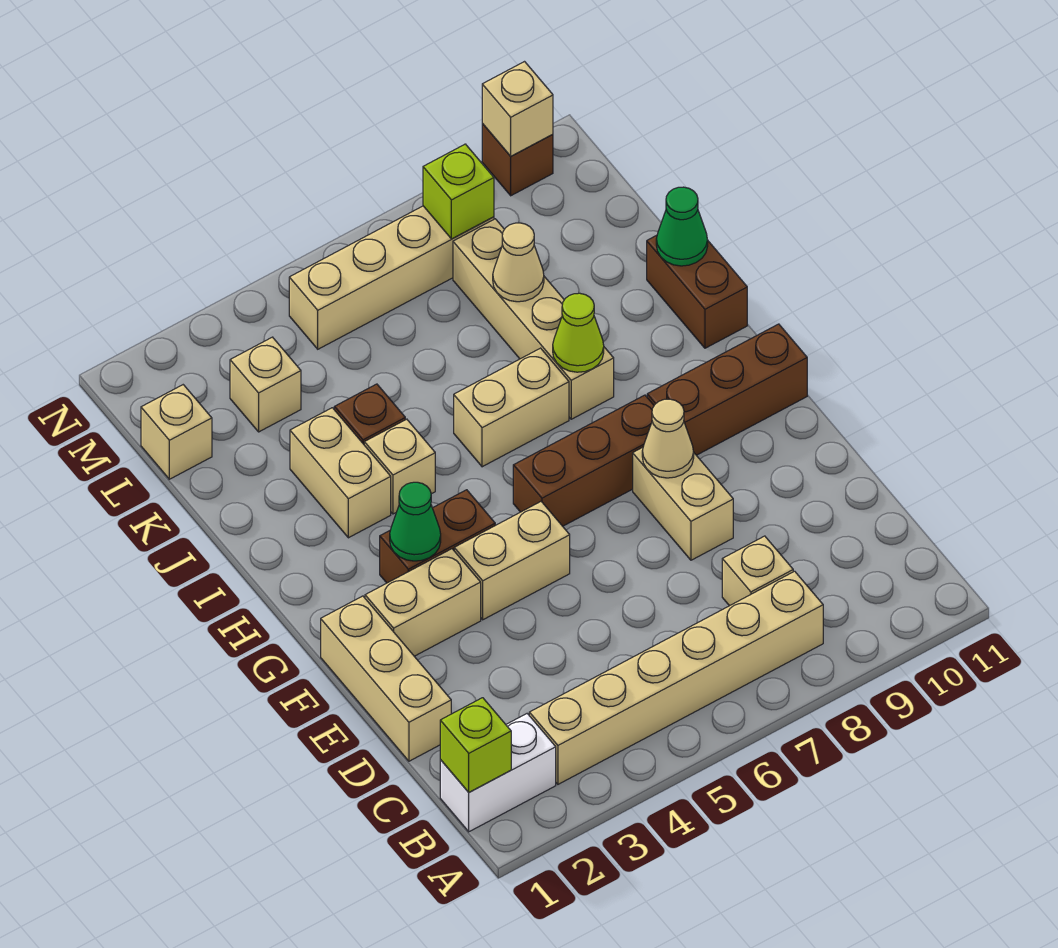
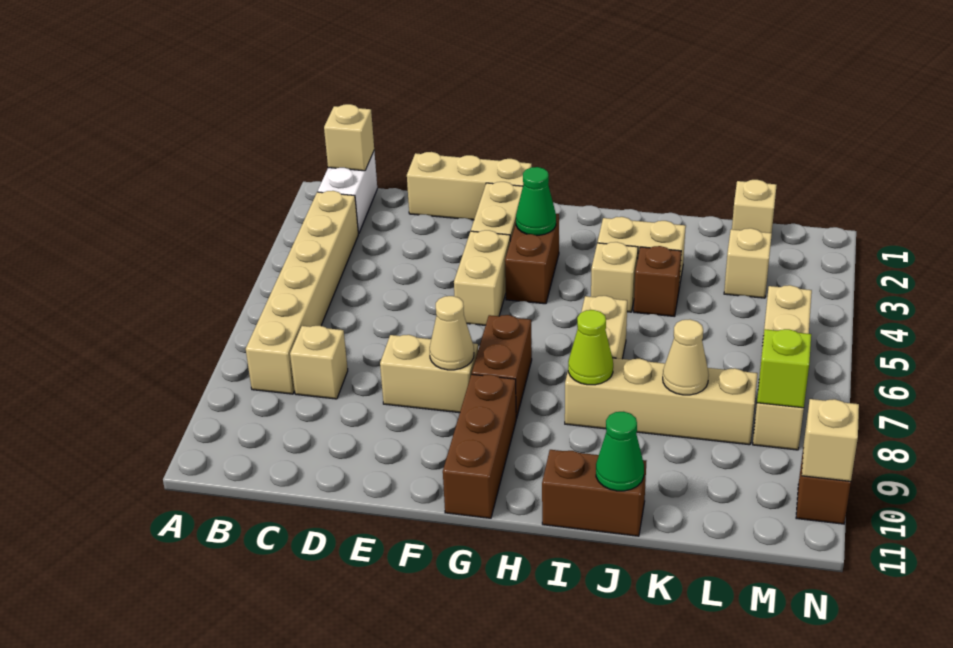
lime 1x1 brick [440,698,511,792] -> tan 1x1 brick [324,104,374,171]
brown 1x3 brick [513,395,654,526] -> brown 1x2 brick [472,315,532,419]

